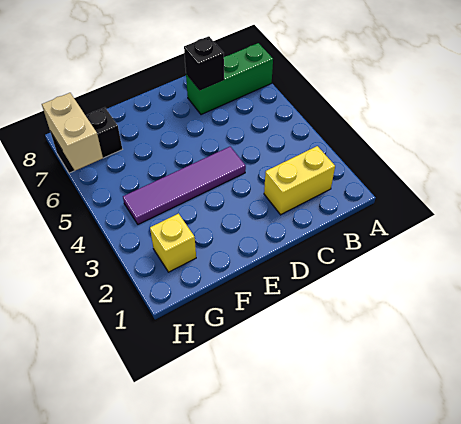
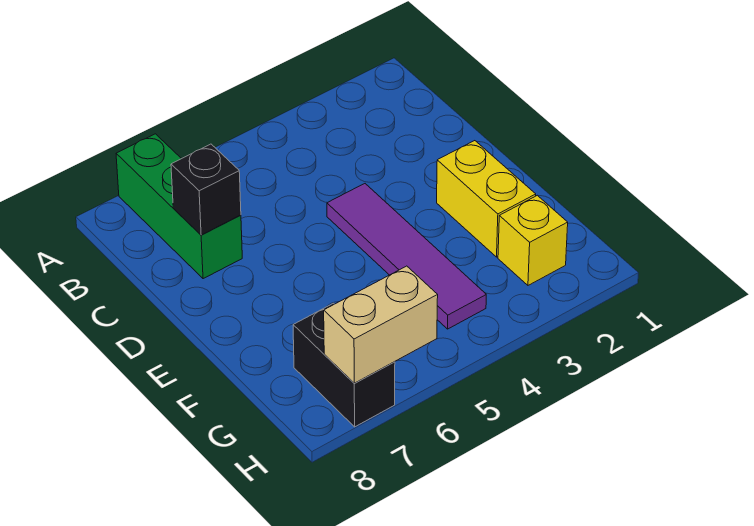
yellow 1x2 brick [264,146,335,215] -> yellow 1x2 brick moved to [437,141,536,257]

